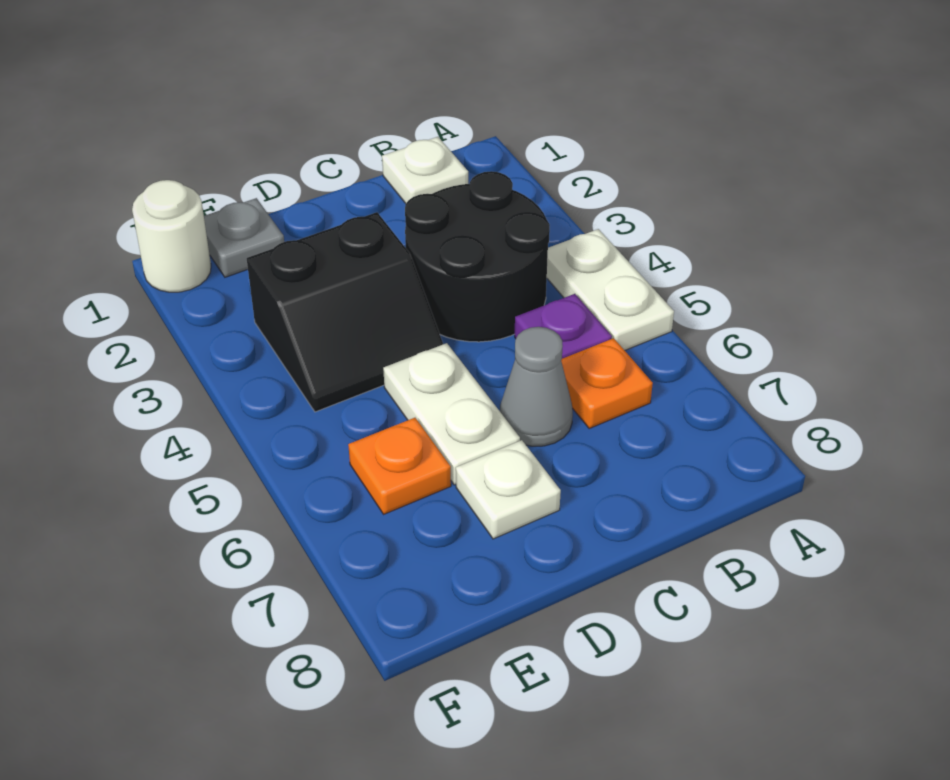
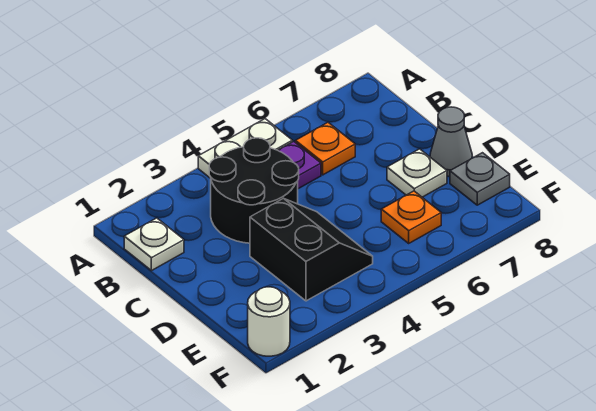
grey 1x1 cone [500,327,573,446] -> grey 1x1 cone moved to [430,107,472,177]
white 1x2 plate [383,343,520,485] -> none
grey 1x1 plate [204,198,284,277] -> grey 1x1 plate moved to [450,153,510,205]

